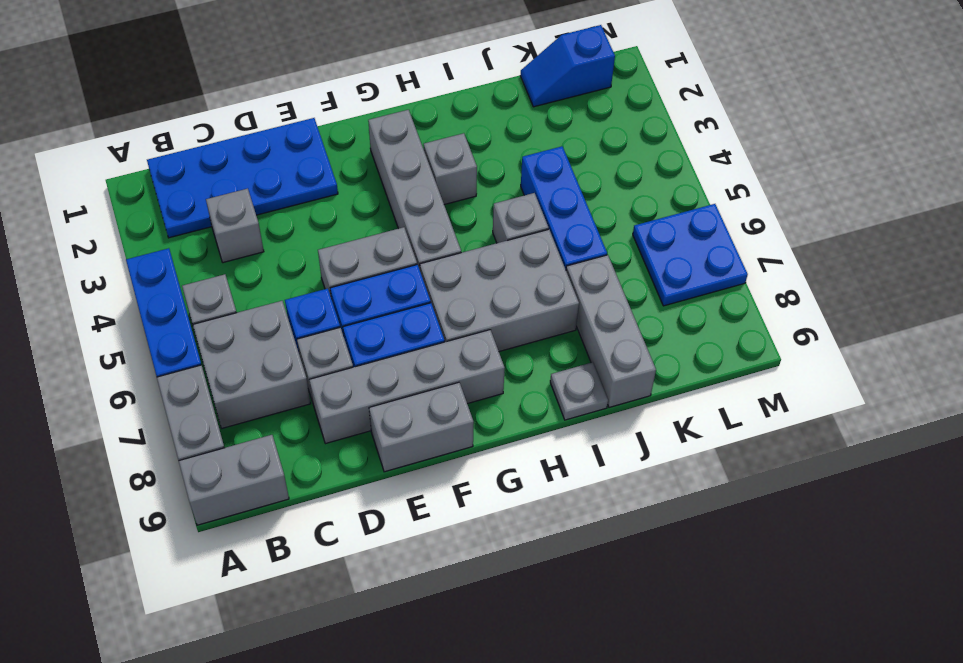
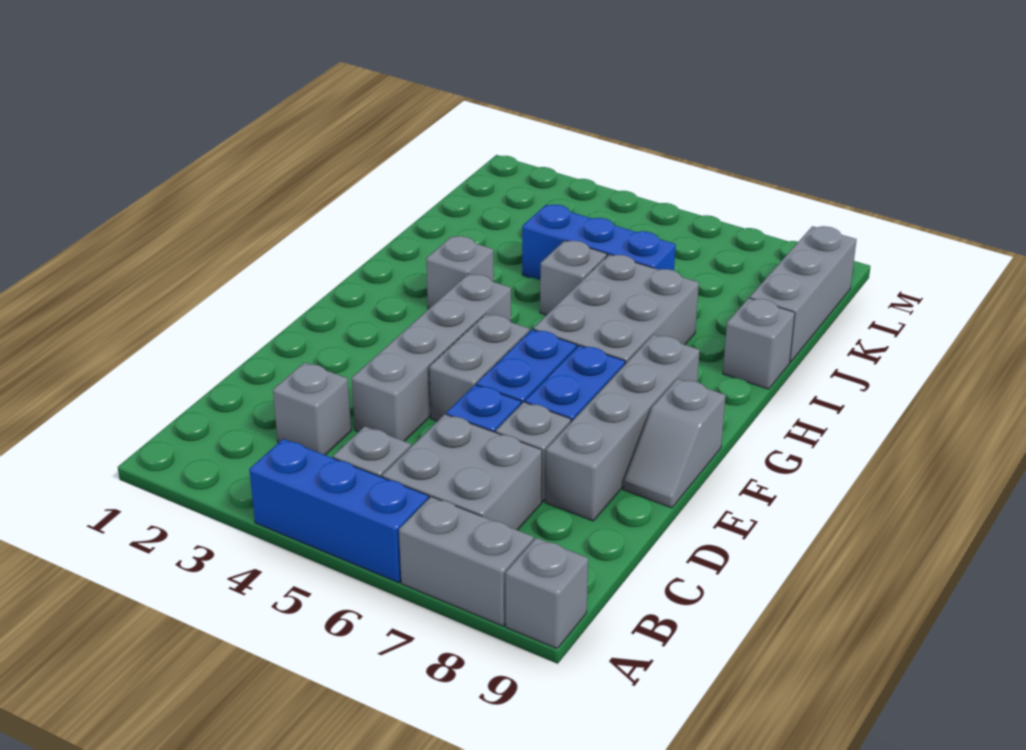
grey 1x2 brick [179,435,289,525] -> grey 1x1 brick [506,538,588,649]
blue 2x4 plate [147,118,338,238] -> none
grey 1x2 brick [369,382,474,472] -> grey 1x2 slope [623,379,726,508]
grey 1x4 brick [368,110,461,270] -> grey 1x4 brick turned to [352,274,511,441]
grey 1x1 plate [550,362,608,420] -> grey 1x1 brick [723,298,795,389]
grey 1x3 brick [566,255,656,407] -> grey 1x3 brick turned to [750,226,857,362]
blue 1x2 slope [520,25,615,107] -> none
blue 2x2 plate [633,204,748,306] -> none

